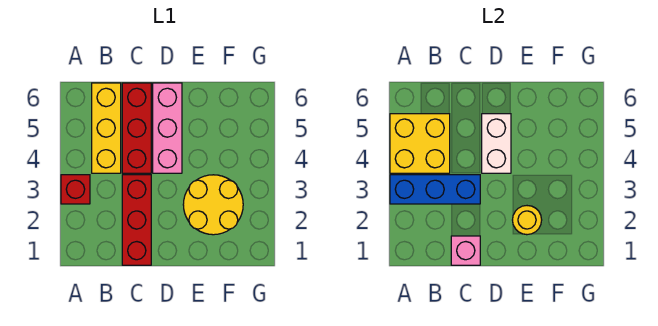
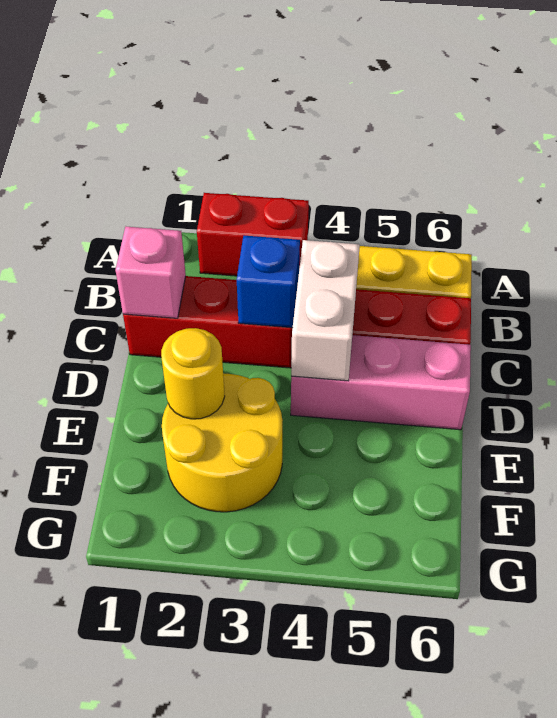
red 1x1 brick [61,175,90,204] -> red 1x2 brick [197,193,309,276]
blue 1x3 brick [390,175,480,204] -> blue 1x1 brick [237,236,300,328]
yellow 2x2 brick [390,114,450,173] -> none
white 1x2 brick [482,114,511,173] -> white 1x2 brick turned to [291,240,360,381]

